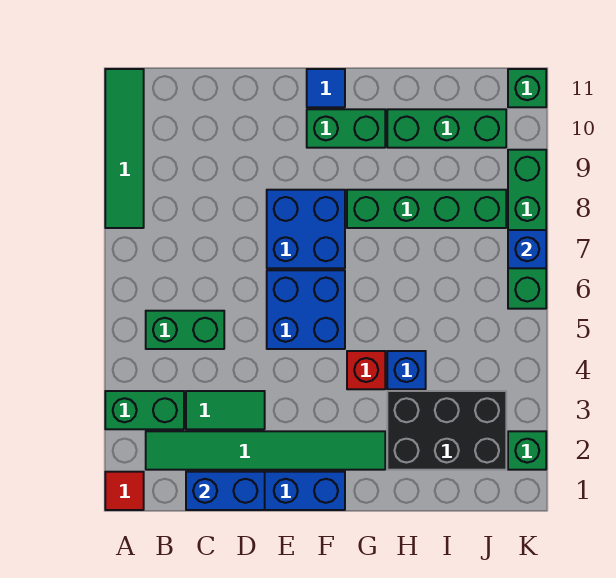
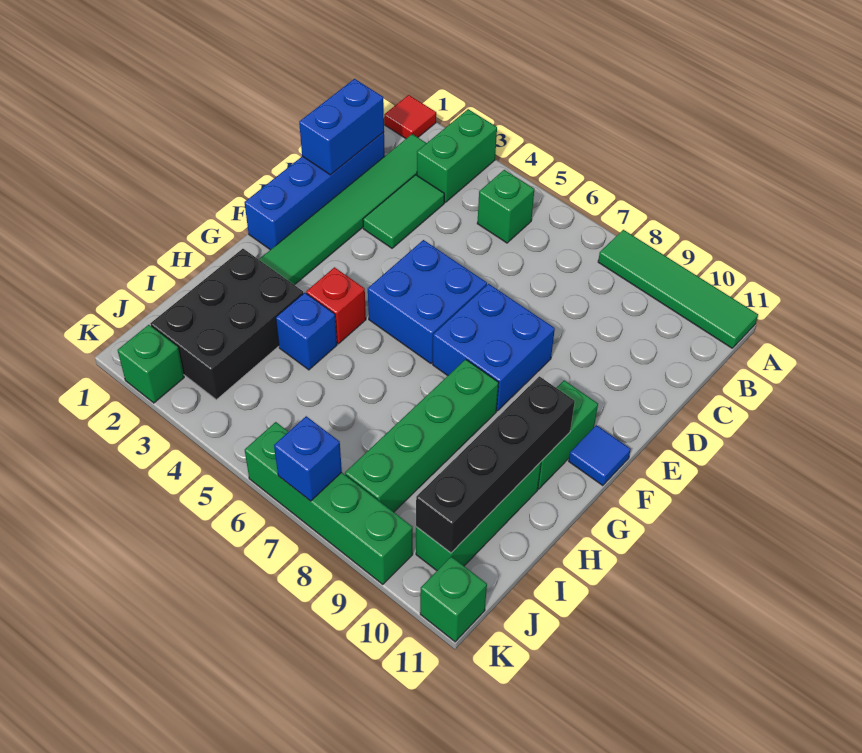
green 1x2 brick [146,311,224,349] -> green 1x1 brick [477,170,534,243]
none -> black 1x4 brick [416,376,575,553]

